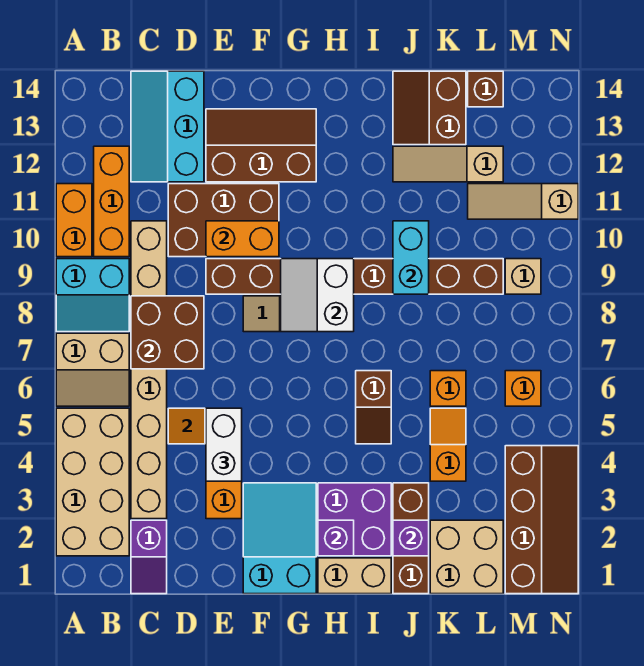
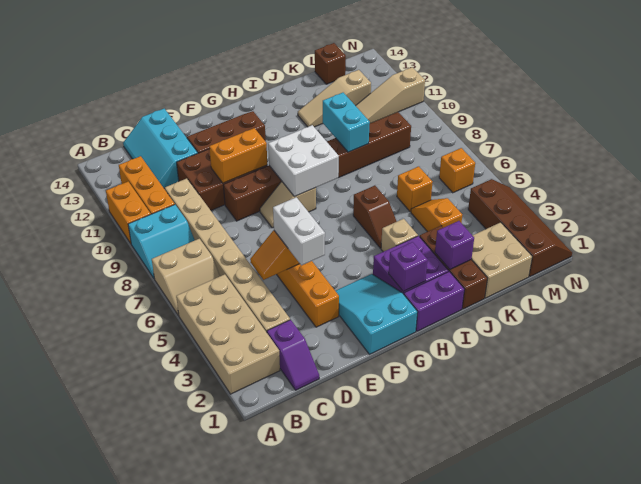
brown 2x2 brick [131,296,204,369] -> none
white 2x2 slope [281,259,354,332] -> white 2x2 brick [268,125,339,197]
tan 1x2 brick [318,558,391,594] -> purple 1x2 brick [404,271,465,331]
brown 2x2 slope [393,71,466,145] -> none
tan 1x1 brick [505,259,541,294] -> tan 1x1 brick moved to [381,219,418,252]

